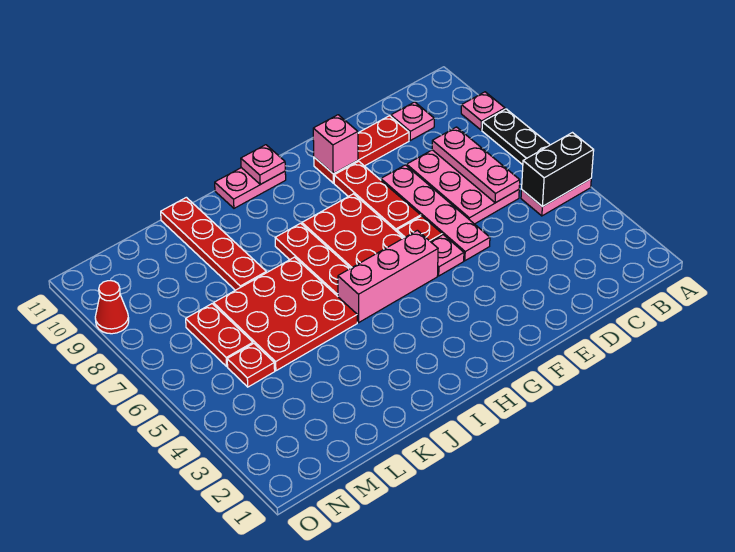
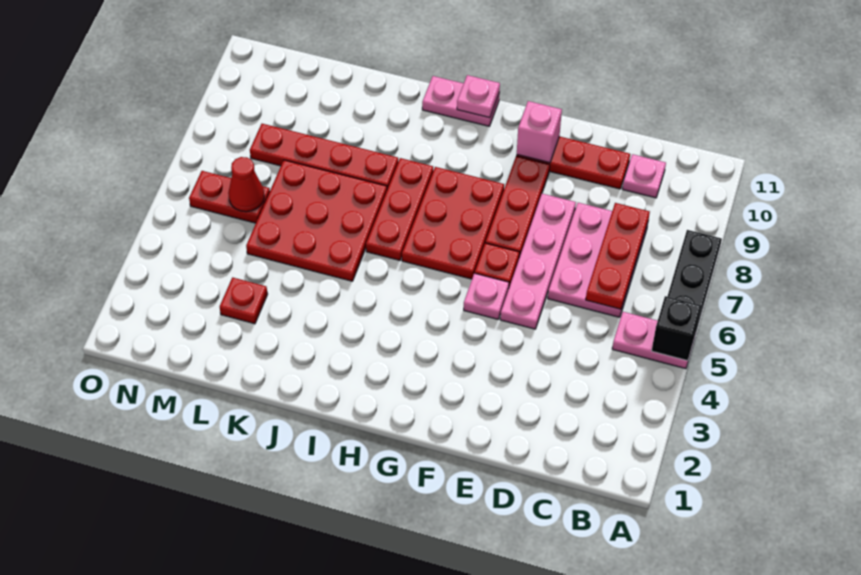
black 1x2 brick [522,133,594,207] -> black 1x1 brick [652,296,701,361]
pink 1x1 plate [461,92,505,130] -> none
pink 1x3 plate [432,127,520,203] -> red 1x3 plate [586,203,650,309]
pink 1x3 brick [338,230,438,322] -> none
red 1x4 plate [161,197,266,290] -> red 1x4 plate turned to [250,124,398,189]
red 1x1 plate [227,344,275,387] -> red 1x1 plate moved to [220,277,268,324]
red 1x2 plate [186,304,253,366] -> red 1x2 plate turned to [189,171,270,223]
red 1x1 cone [95,281,129,334] -> red 1x1 cone moved to [228,157,264,212]

